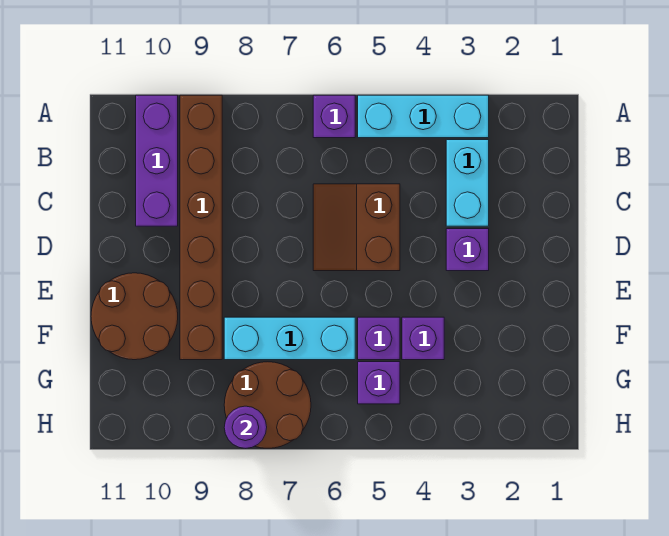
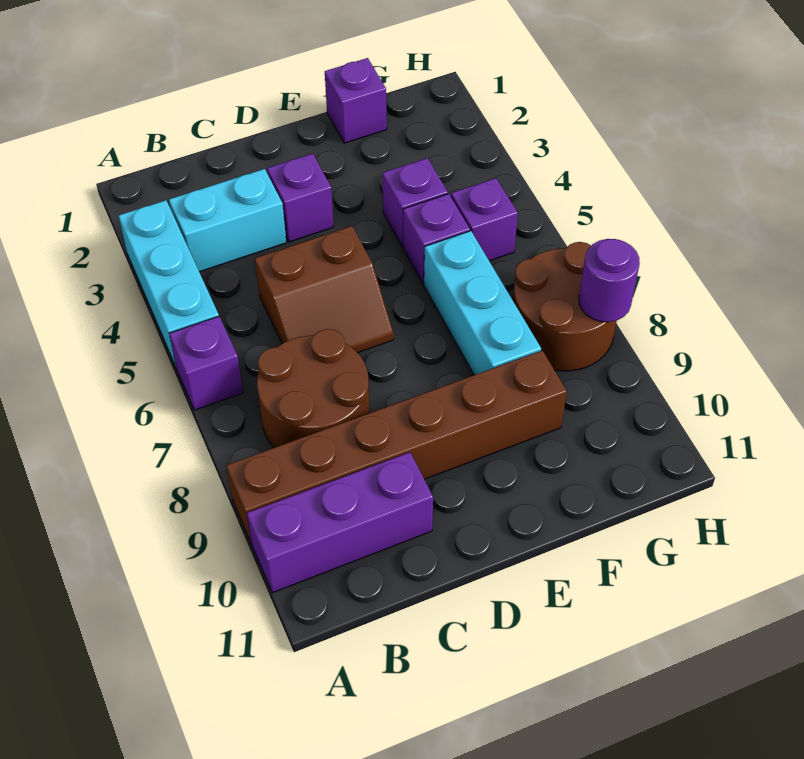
brown 2x2 round brick [91,273,178,360] -> brown 2x2 round brick moved to [257,329,370,448]
none -> purple 1x1 brick [325,58,387,143]

